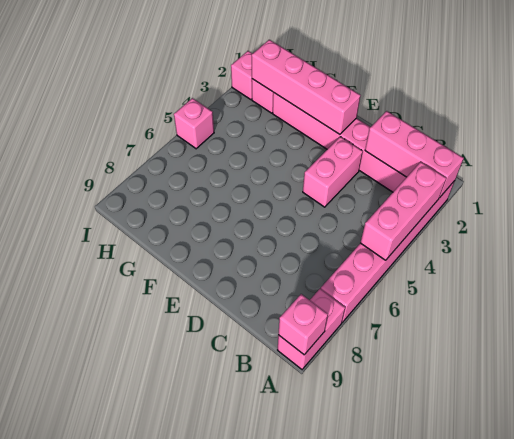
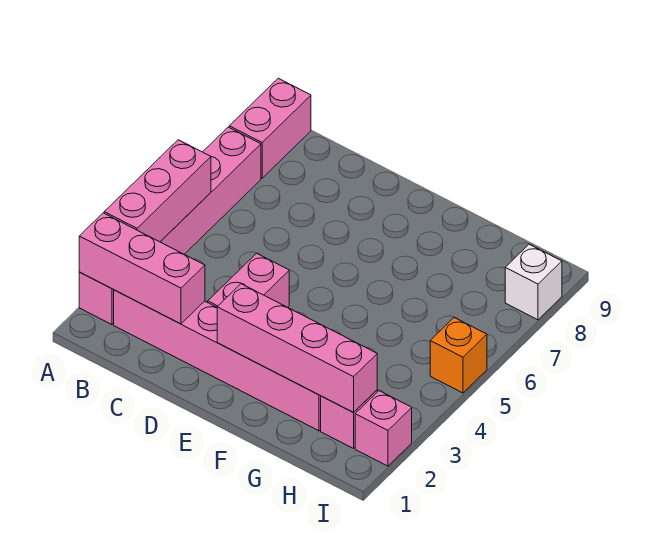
pink 1x1 brick [278,294,328,355] -> none
pink 1x1 brick [174,98,214,149] -> orange 1x1 brick [430,318,487,393]
none -> white 1x1 brick [505,244,562,320]

